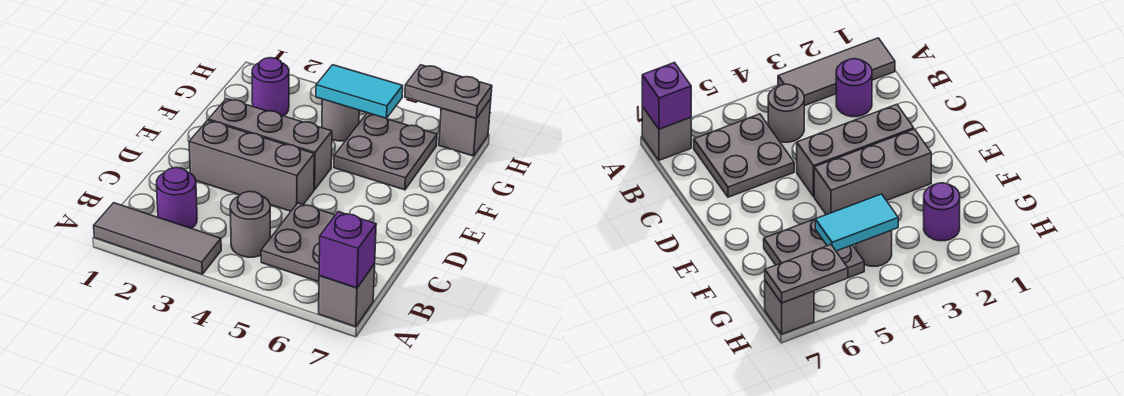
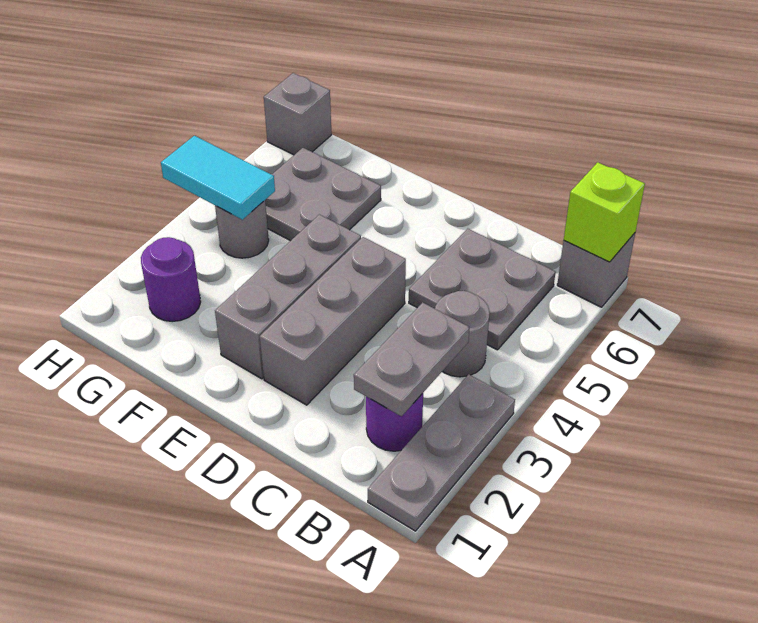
grey 1x3 tile [94,203,221,274] -> grey 1x3 plate [368,374,515,531]
purple 1x1 brick [319,212,376,288] -> lime 1x1 brick [564,162,645,262]
cyan 1x2 tile [316,65,403,118] -> cyan 1x2 tile turned to [161,136,275,220]
grey 1x2 plate [405,65,492,118] -> grey 1x2 plate moved to [354,302,470,416]

